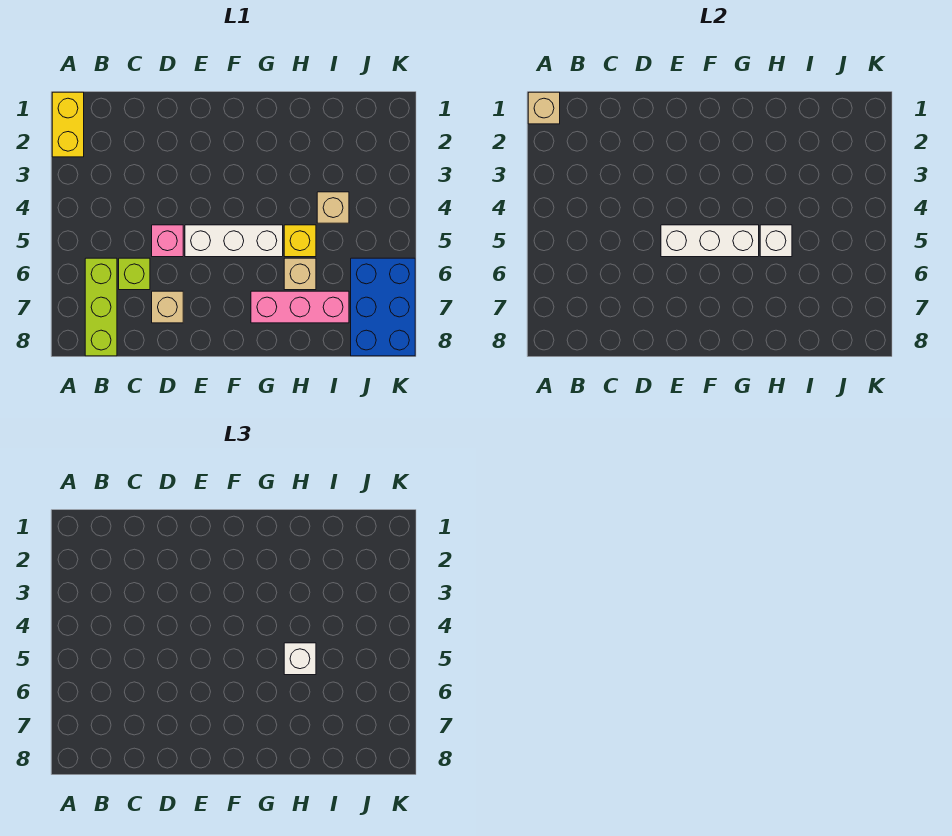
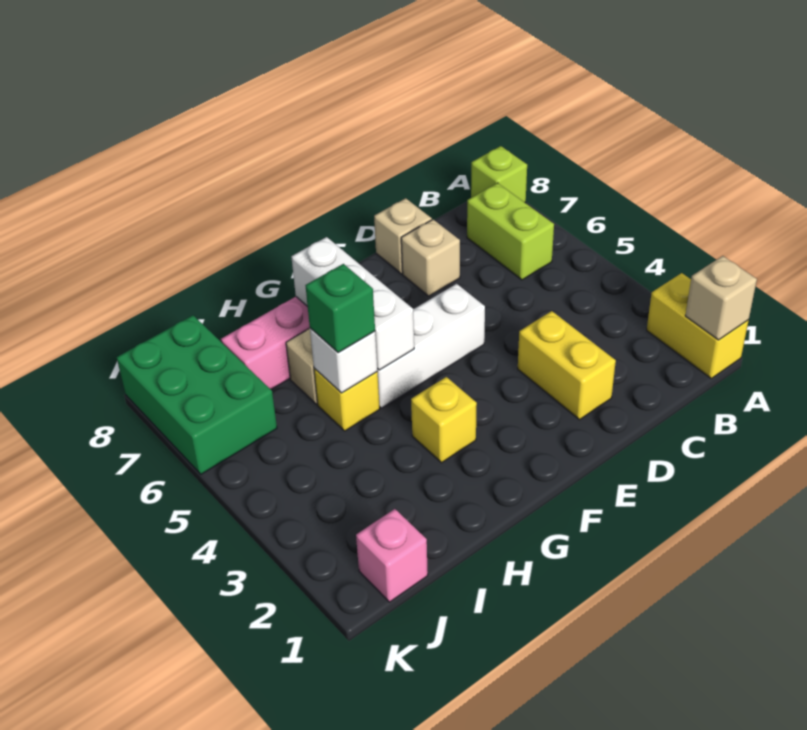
lime 1x3 brick [85,258,117,356] -> lime 1x2 brick [467,183,554,280]
lime 1x1 brick [119,258,150,290] -> lime 1x1 brick moved to [471,146,527,202]
none -> yellow 1x2 brick [518,311,616,420]
pink 1x1 brick [152,225,183,257] -> pink 1x1 brick moved to [356,509,428,602]
white 1x3 brick [661,225,759,257] -> white 1x3 brick turned to [291,237,414,370]
none -> yellow 1x1 brick [411,377,477,463]
white 1x1 brick [284,643,316,675] -> green 1x1 brick [305,264,375,353]
tan 1x1 brick [317,192,349,223] -> tan 1x1 brick moved to [374,198,432,274]
blue 2x3 brick [351,258,415,356] -> green 2x3 brick [117,315,277,474]

